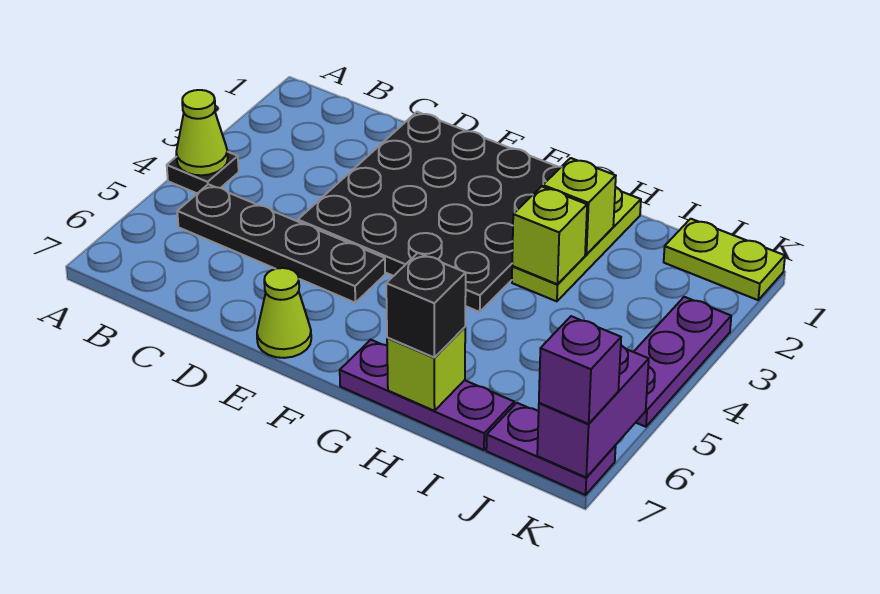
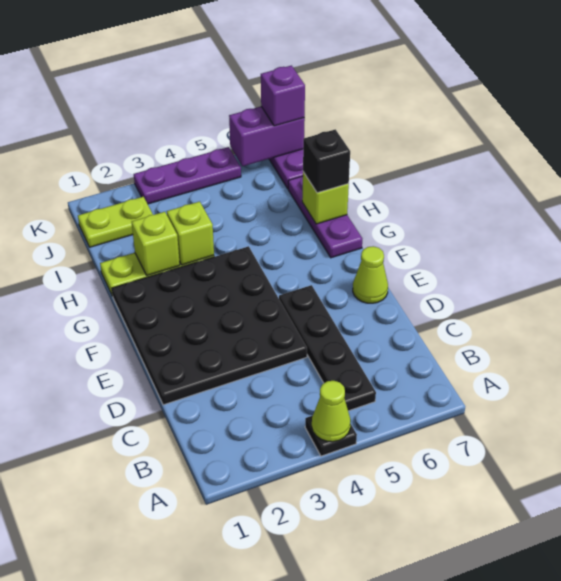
lime 1x2 plate [664,219,785,300] -> lime 1x2 plate turned to [78,197,153,247]

